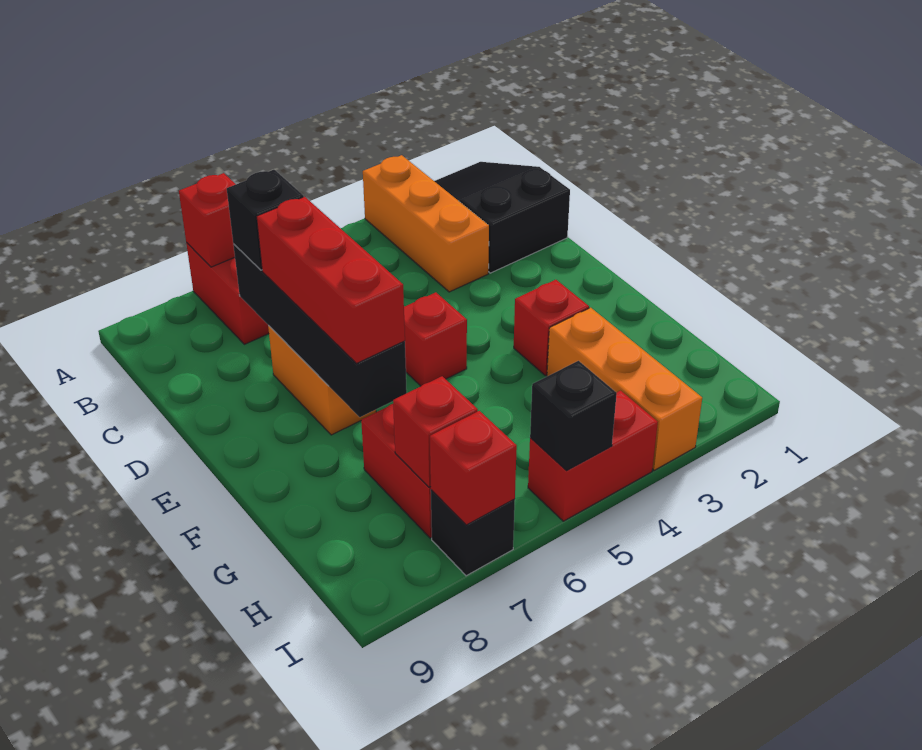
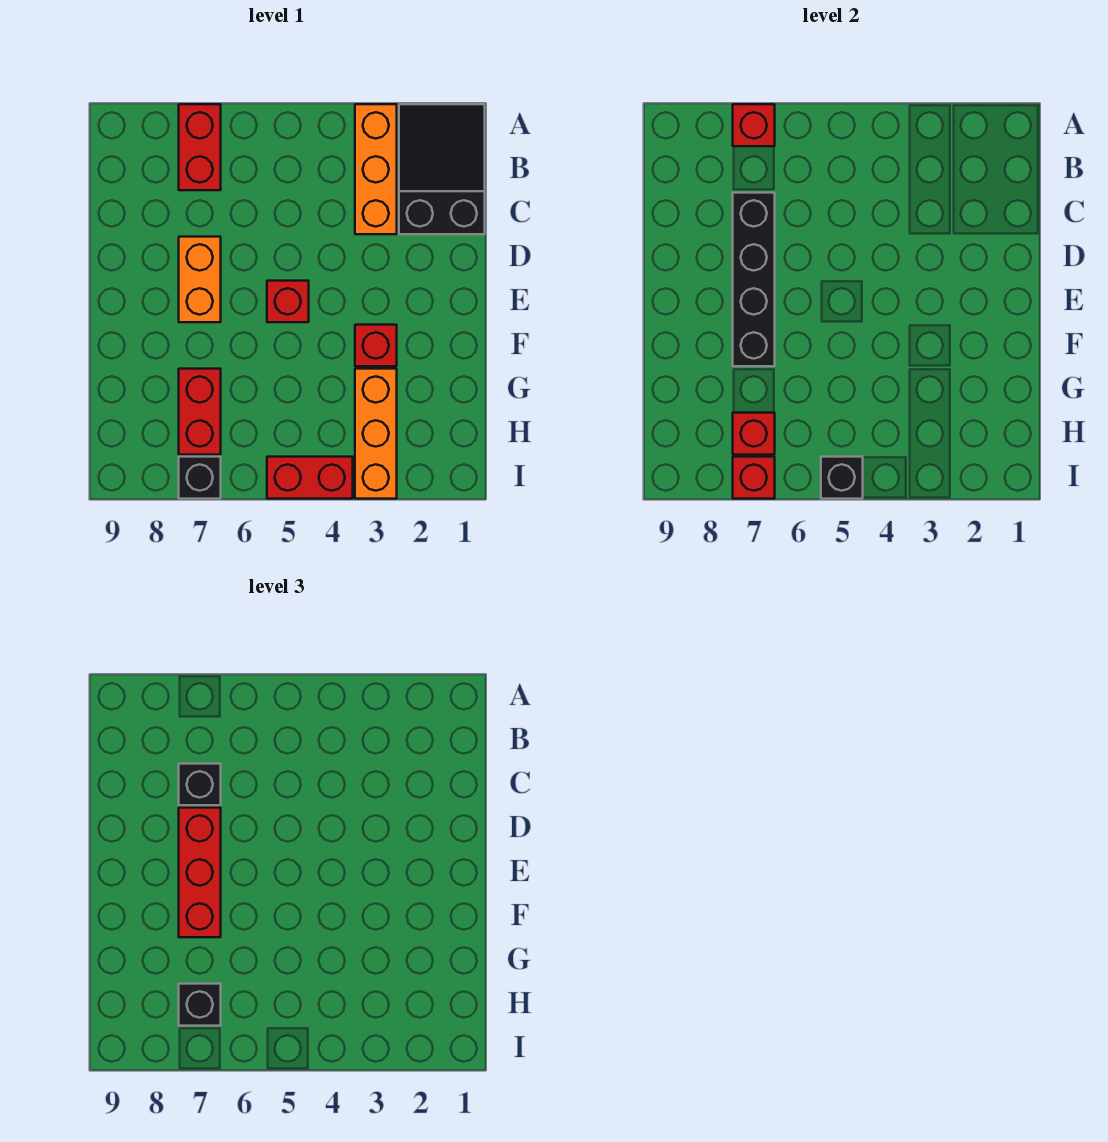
none -> black 1x1 brick [179,984,221,1026]

